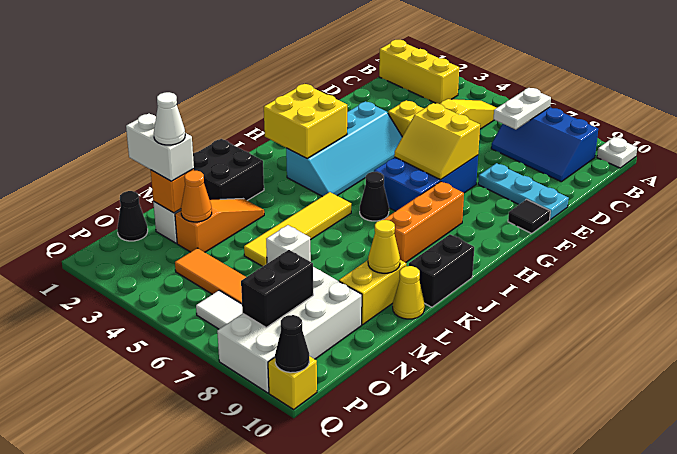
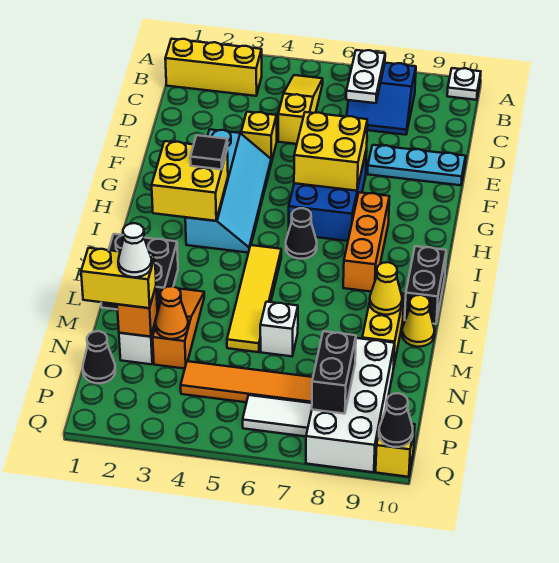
blue 2x3 slope [491,107,598,182] -> blue 2x2 slope [347,63,416,135]
yellow 2x2 slope [394,103,480,180] -> yellow 2x2 brick [294,112,367,191]
black 1x1 tile [508,199,550,234] -> black 1x1 tile moved to [190,135,227,169]
white 1x2 brick [126,114,194,181] -> yellow 1x2 brick [81,248,156,308]

